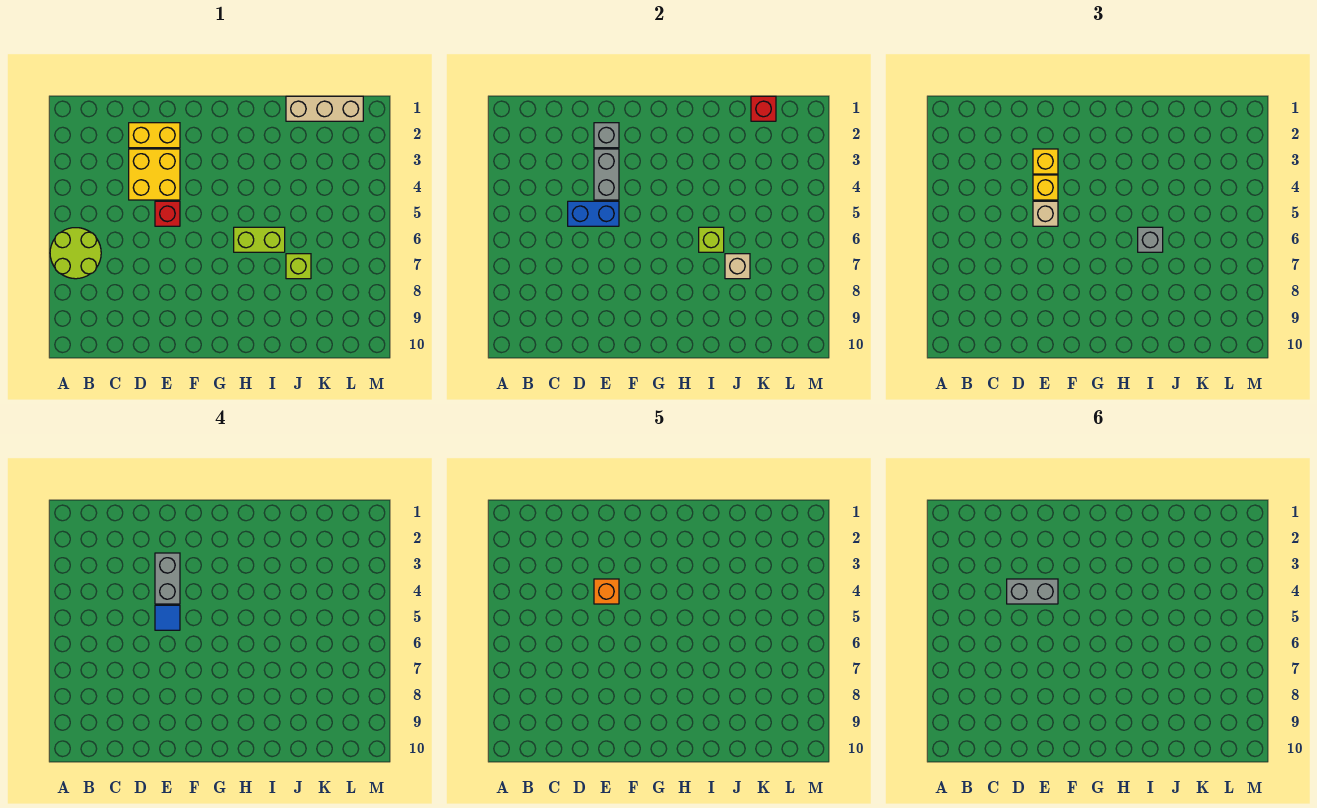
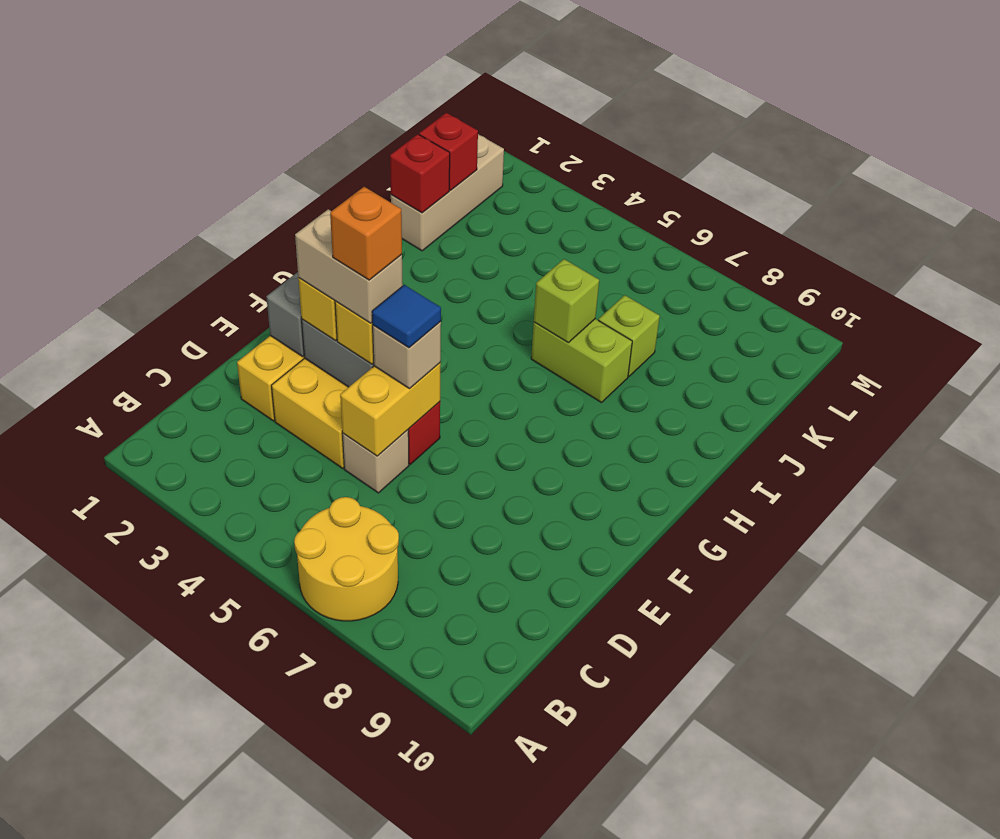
lime 2x2 round brick [50,228,101,279] -> yellow 2x2 round brick [294,497,399,621]
grey 1x2 brick [1007,579,1058,604] -> none
blue 1x2 brick [568,201,619,226] -> yellow 1x2 brick [340,363,441,456]
grey 1x2 brick [155,553,180,604] -> tan 1x2 brick [295,209,403,323]
lime 1x2 brick [234,227,285,252] -> lime 1x2 brick turned to [531,319,632,403]
grey 1x1 brick [1138,227,1163,252] -> none
none -> red 1x1 brick [390,134,450,213]
tan 1x1 brick [725,254,750,279] -> tan 1x1 brick moved to [342,430,409,493]

